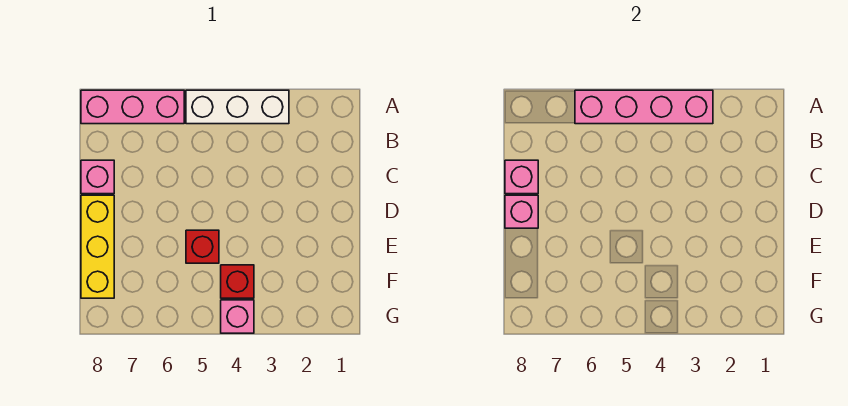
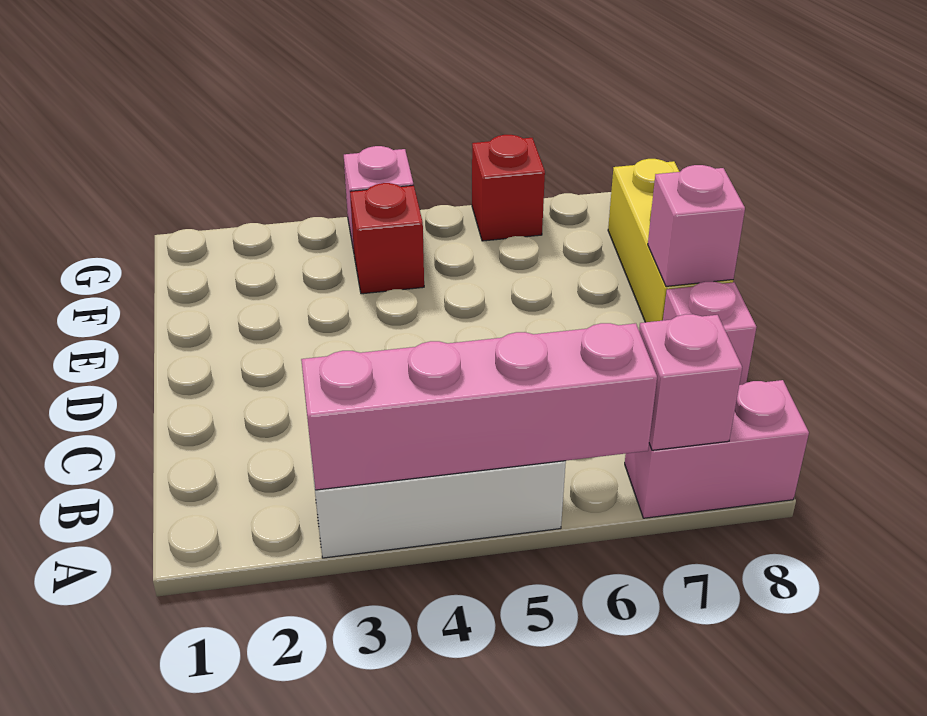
pink 1x3 brick [81,90,184,124] -> pink 1x2 brick [625,380,809,518]
pink 1x1 brick [505,160,538,194] -> pink 1x1 brick moved to [639,314,742,450]
red 1x1 brick [186,230,219,263] -> red 1x1 brick moved to [472,135,545,241]

